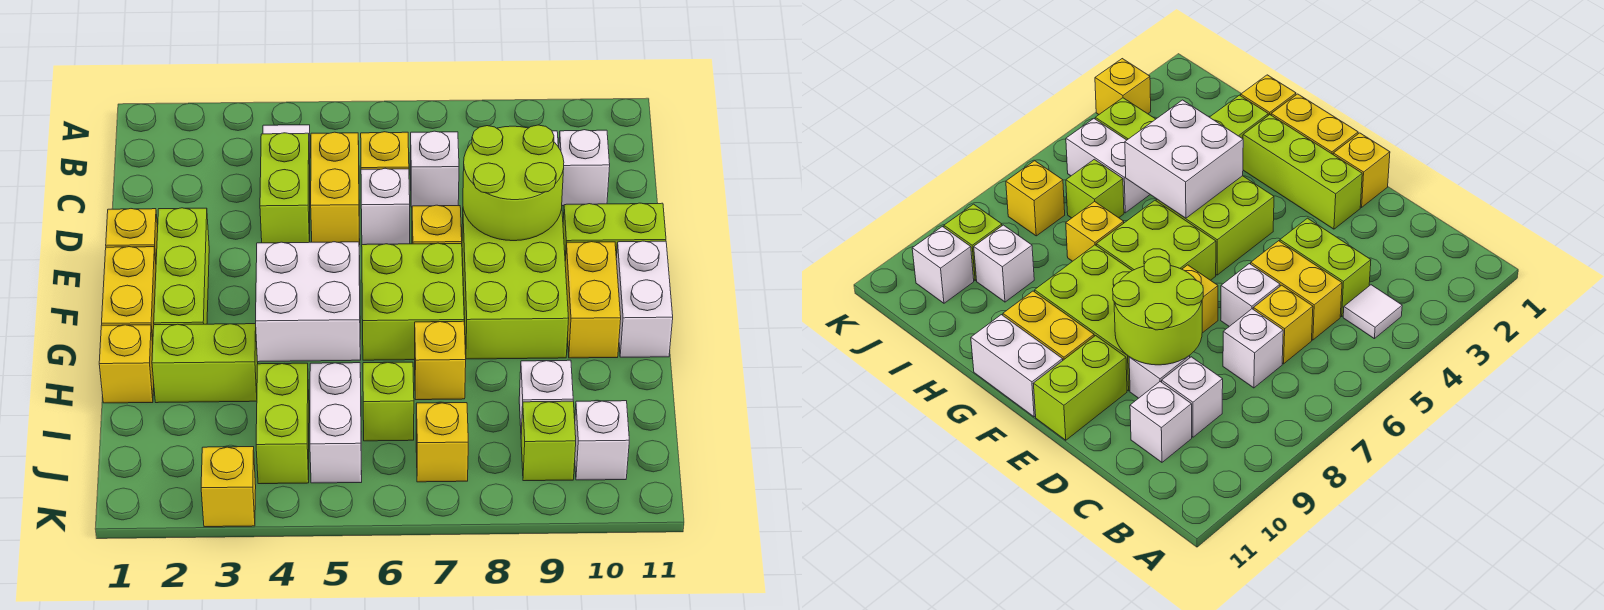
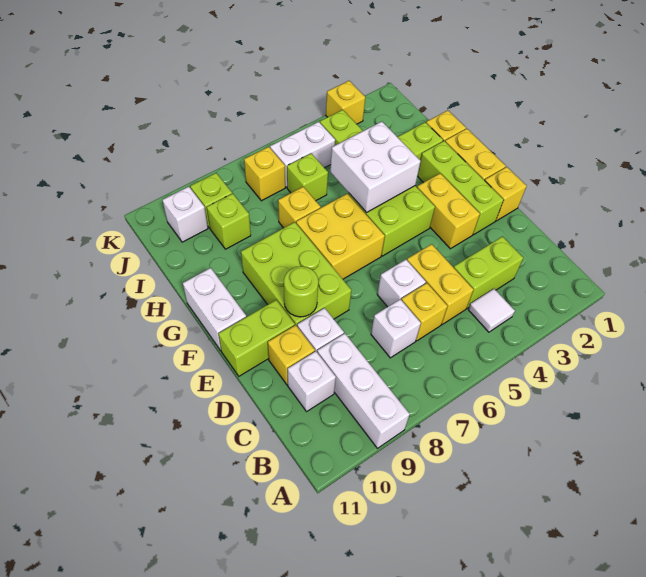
lime 1x2 brick [260,133,310,243] -> lime 1x2 brick turned to [454,237,523,308]
white 1x1 brick [1162,357,1223,437] -> white 1x3 brick [317,333,410,448]
lime 2x2 round brick [463,125,564,241] -> lime 1x1 round brick [284,266,318,317]
yellow 1x1 brick [412,205,462,244] -> yellow 1x1 brick moved to [268,325,315,385]
lime 2x2 brick [362,243,464,360] -> yellow 2x2 brick [296,194,385,279]
yellow 1x2 brick [565,242,621,358] -> yellow 1x2 brick moved to [417,173,480,249]
white 1x2 brick [310,363,362,483] -> white 1x2 brick turned to [270,122,335,188]
white 1x1 brick [519,360,573,434] -> lime 1x1 brick [207,194,251,249]

